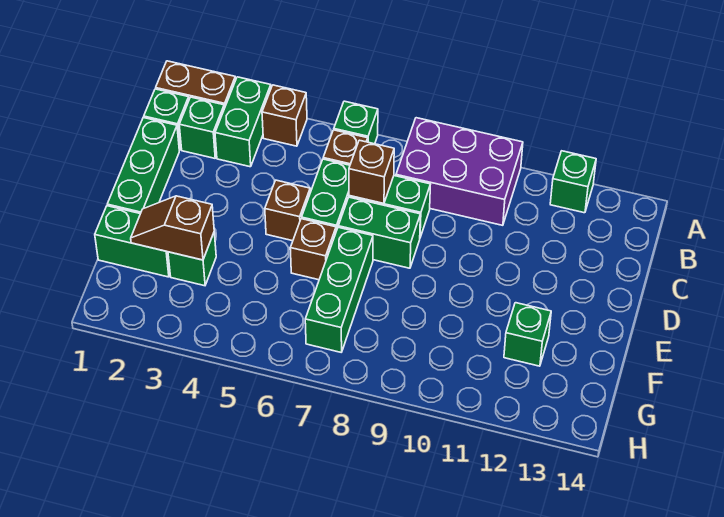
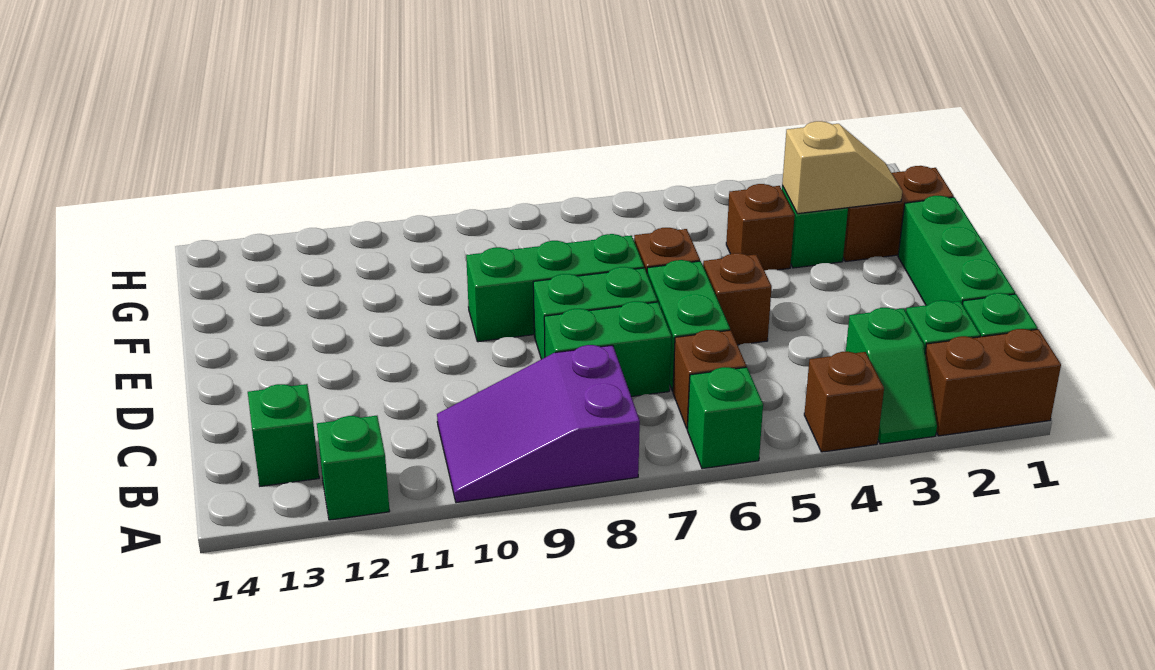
green 1x2 brick [215,77,271,167] -> green 1x2 slope [846,308,937,444]
purple 2x3 brick [396,118,523,225] -> purple 2x3 slope [437,345,640,503]
brown 1x1 brick [349,140,394,204] -> brown 1x1 brick moved to [726,184,795,271]
green 1x3 brick [305,227,373,352] -> green 1x3 brick turned to [466,234,644,342]
green 1x2 brick [95,206,170,277] -> brown 1x2 brick [843,166,954,262]
brown 1x2 slope [131,196,214,260] -> tan 1x2 slope [782,121,902,214]
green 1x1 brick [504,303,551,366] -> green 1x1 brick moved to [248,384,319,486]

